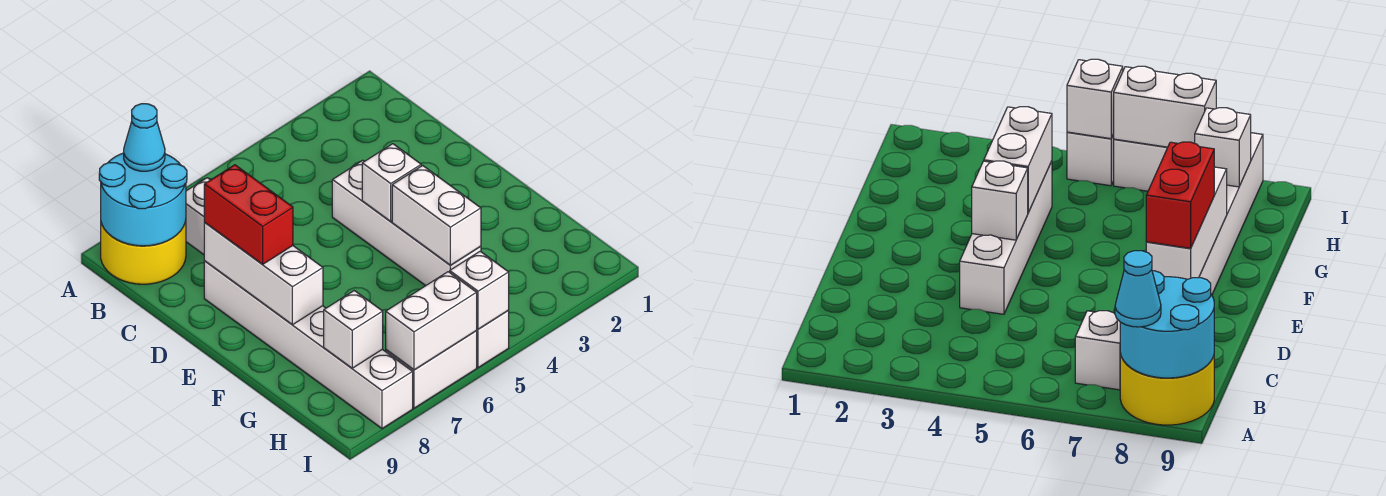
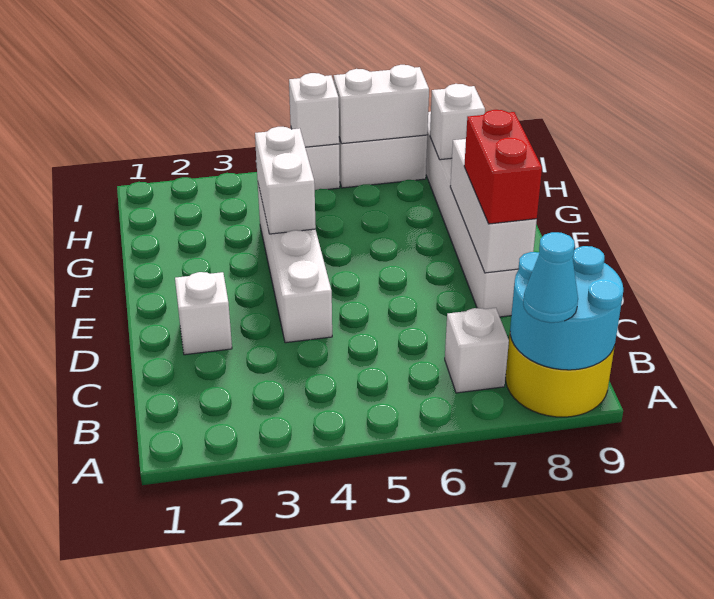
white 1x1 brick [362,144,421,222] -> white 1x1 brick moved to [175,272,232,355]

